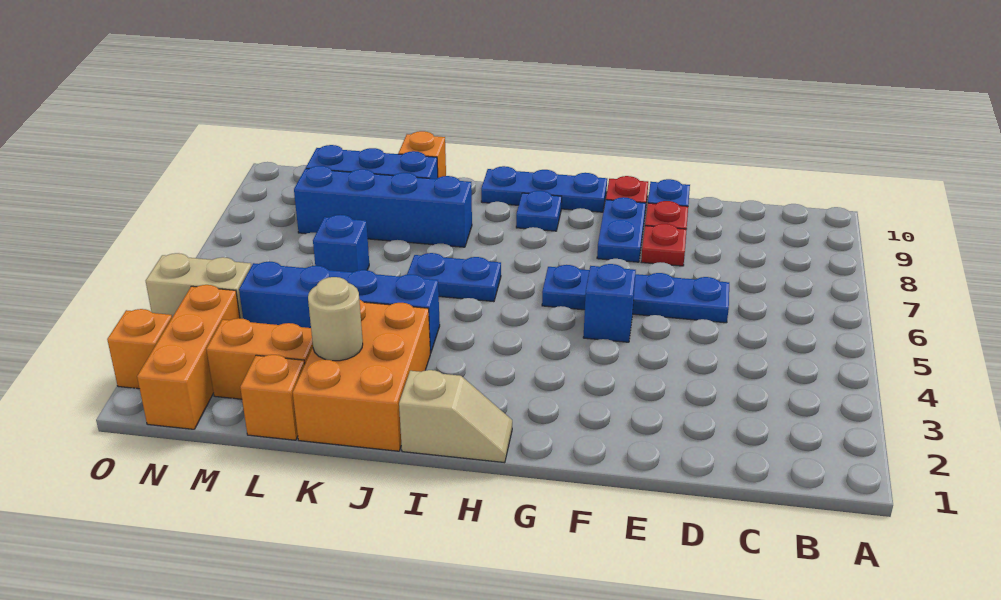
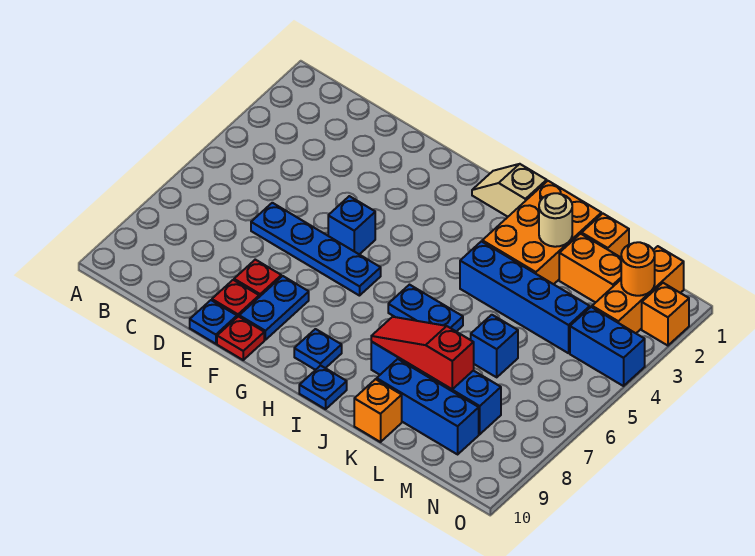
blue 1x3 plate [481,166,607,212] -> blue 1x1 plate [299,366,347,409]
none -> red 1x3 slope [371,317,474,389]
none -> orange 1x1 round brick [621,242,655,296]
tan 1x2 brick [146,253,251,319] -> blue 1x2 brick [570,307,645,386]

